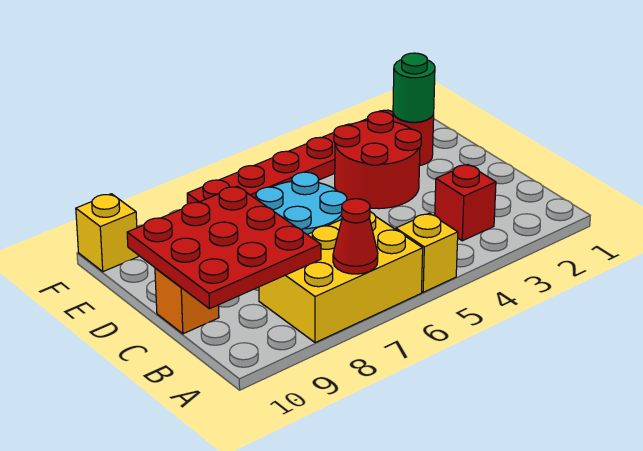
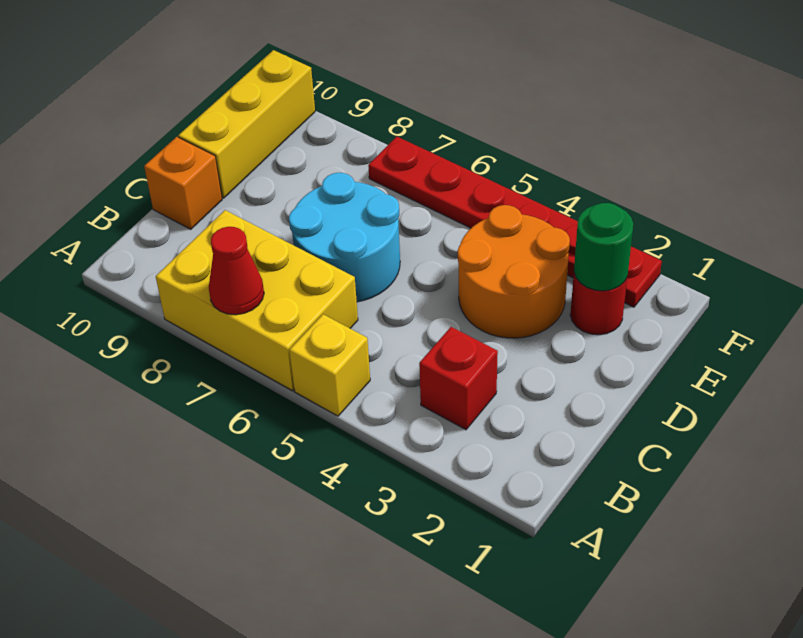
red 3x3 plate [127,186,321,309] -> none
red 2x2 round brick [334,112,421,209] -> orange 2x2 round brick [458,205,570,338]
yellow 1x1 brick [76,194,138,272] -> yellow 1x3 brick [178,50,315,198]

